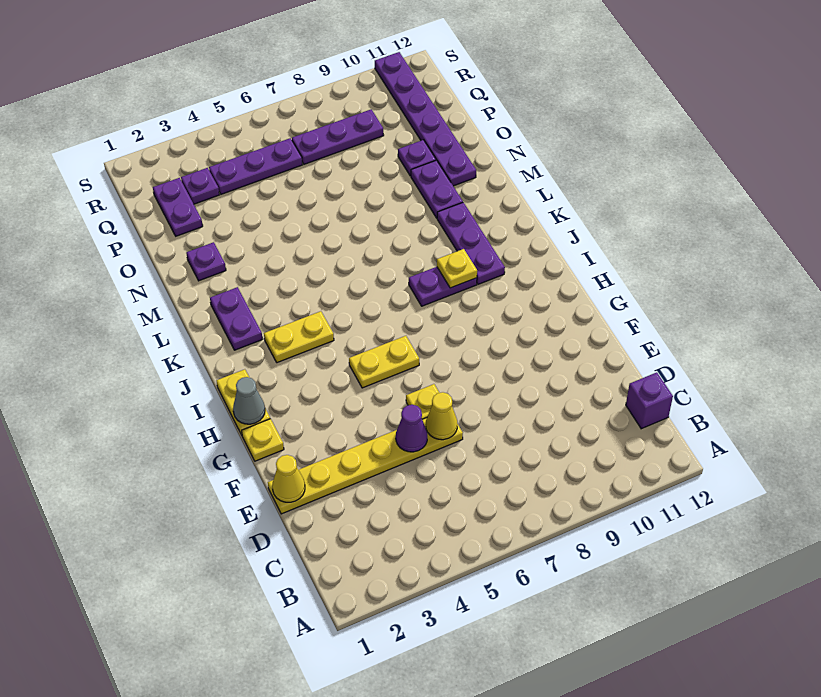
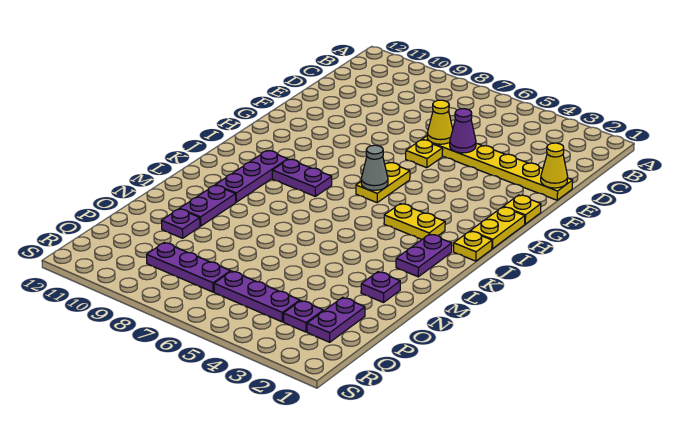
purple 1x1 brick [626,372,673,429] -> none
grey 1x1 cone [233,377,265,424] -> grey 1x1 cone moved to [361,145,388,190]
yellow 1x2 plate [349,336,419,388] -> yellow 1x2 plate turned to [356,162,410,202]
yellow 1x1 plate [437,249,477,288] -> yellow 1x1 plate moved to [454,231,492,261]
purple 1x6 plate [375,52,476,186] -> none

